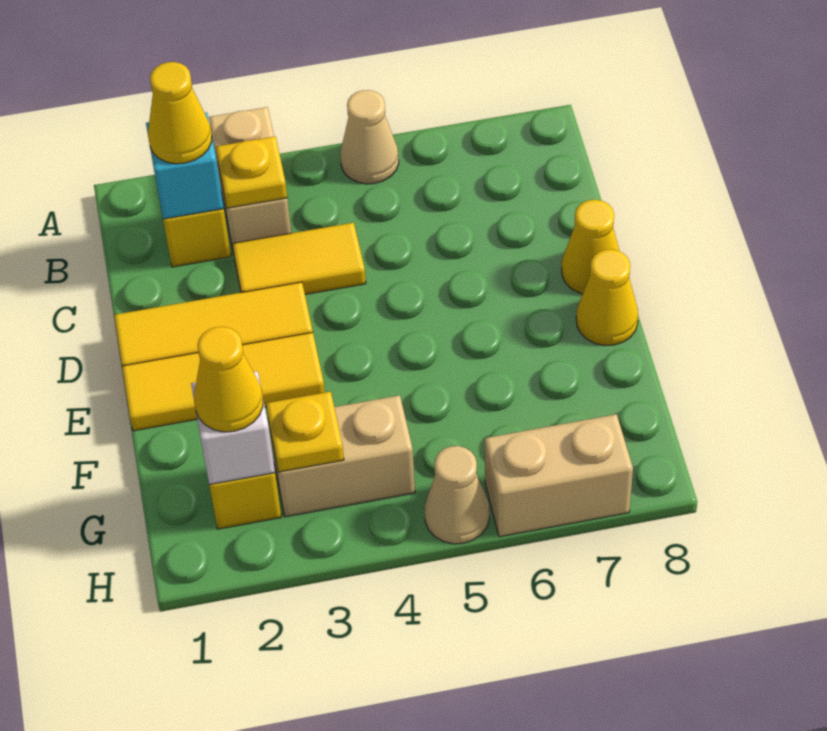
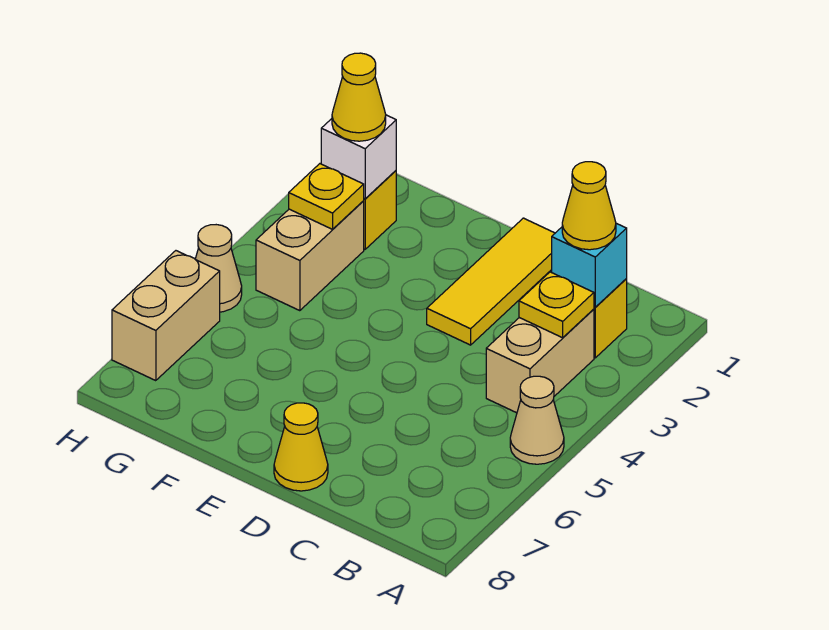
tan 1x2 brick [209,107,291,249] -> tan 1x2 brick turned to [486,309,594,413]
yellow 1x2 tile [232,223,366,294] -> none
yellow 1x3 tile [122,332,325,431] -> none
yellow 1x1 cone [576,249,638,345] -> none

